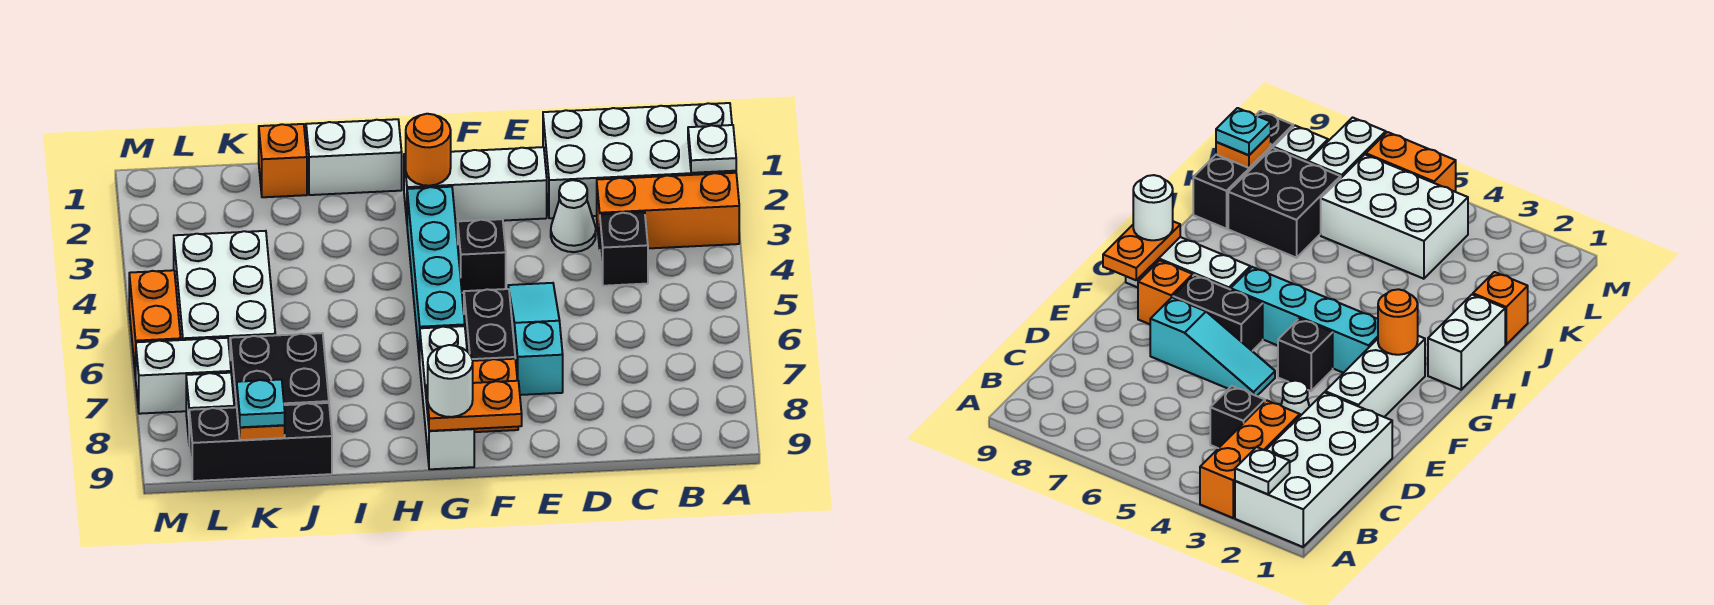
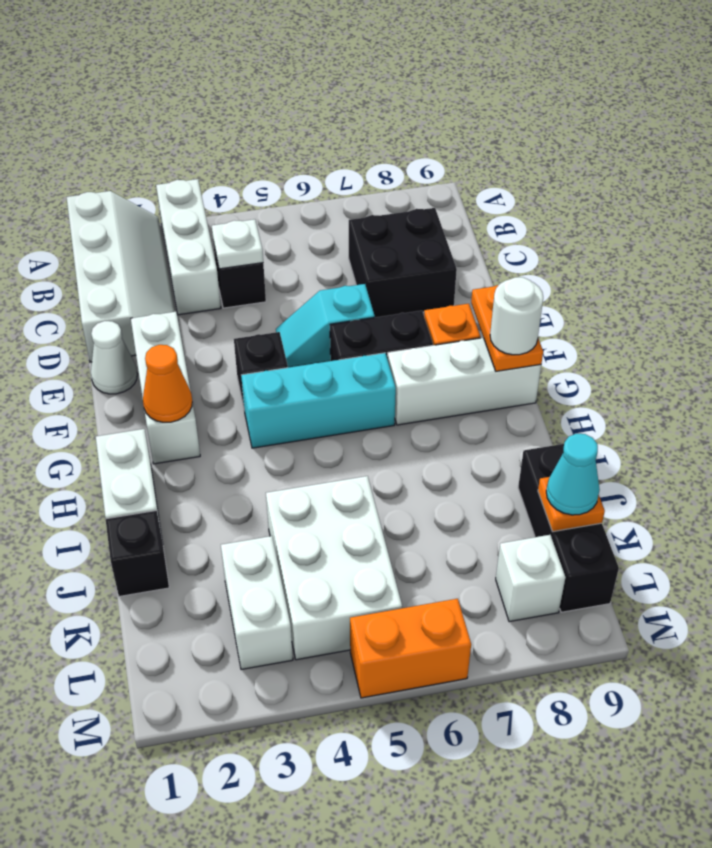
white 2x4 brick [543,103,736,218] -> white 2x4 slope [67,191,175,362]
white 1x1 plate [688,125,736,173] -> white 1x1 plate moved to [212,219,263,269]
orange 1x3 brick [597,173,739,249] -> white 1x3 brick [156,179,221,315]
white 1x1 cone [551,180,596,252] -> white 1x1 cone moved to [91,321,137,394]
cyan 1x3 slope [508,283,563,395] -> cyan 1x2 slope [276,284,375,368]
orange 1x1 round brick [406,114,451,186] -> orange 1x1 cone [143,345,192,422]
cyan 1x4 brick [407,187,465,363] -> cyan 1x3 brick [241,353,396,448]
orange 1x1 brick [259,124,307,197] -> black 1x1 brick [106,510,169,596]
black 2x2 brick [230,333,329,407] -> black 2x2 brick moved to [349,208,457,317]
white 2x3 brick [174,231,275,353] -> white 2x3 brick turned to [266,476,402,660]
cyan 1x1 plate [237,380,285,427] -> cyan 1x1 cone [546,434,600,515]
white 1x2 brick [136,338,231,414] -> white 1x2 brick moved to [221,536,293,670]

